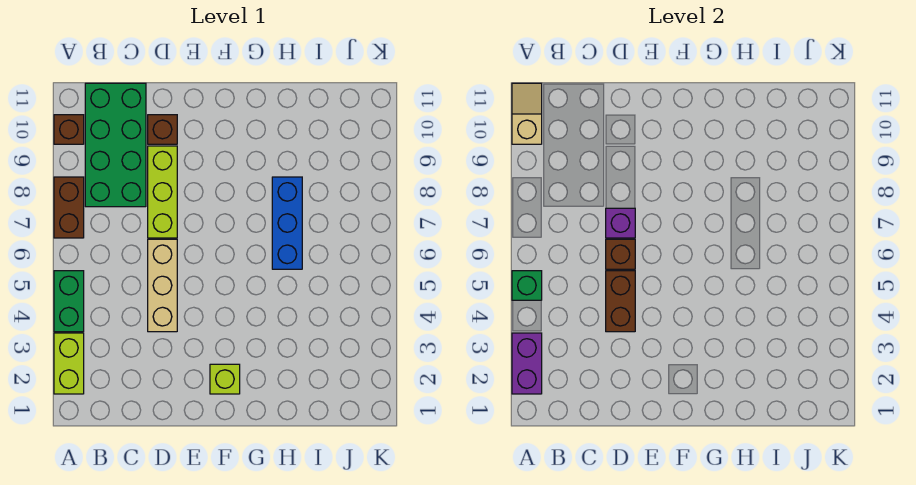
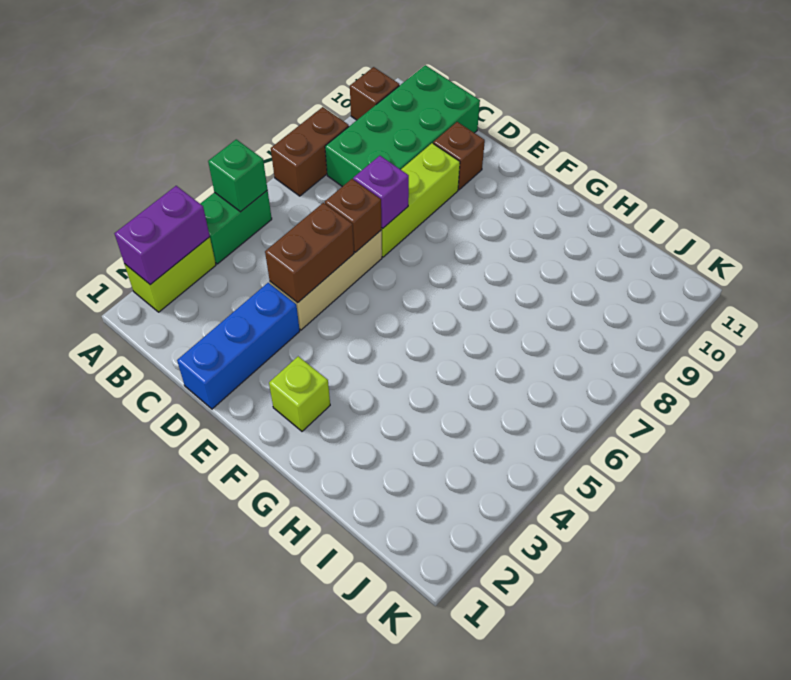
tan 1x2 slope [512,83,542,144] -> none
blue 1x3 brick [272,177,302,269] -> blue 1x3 brick moved to [177,283,300,409]

